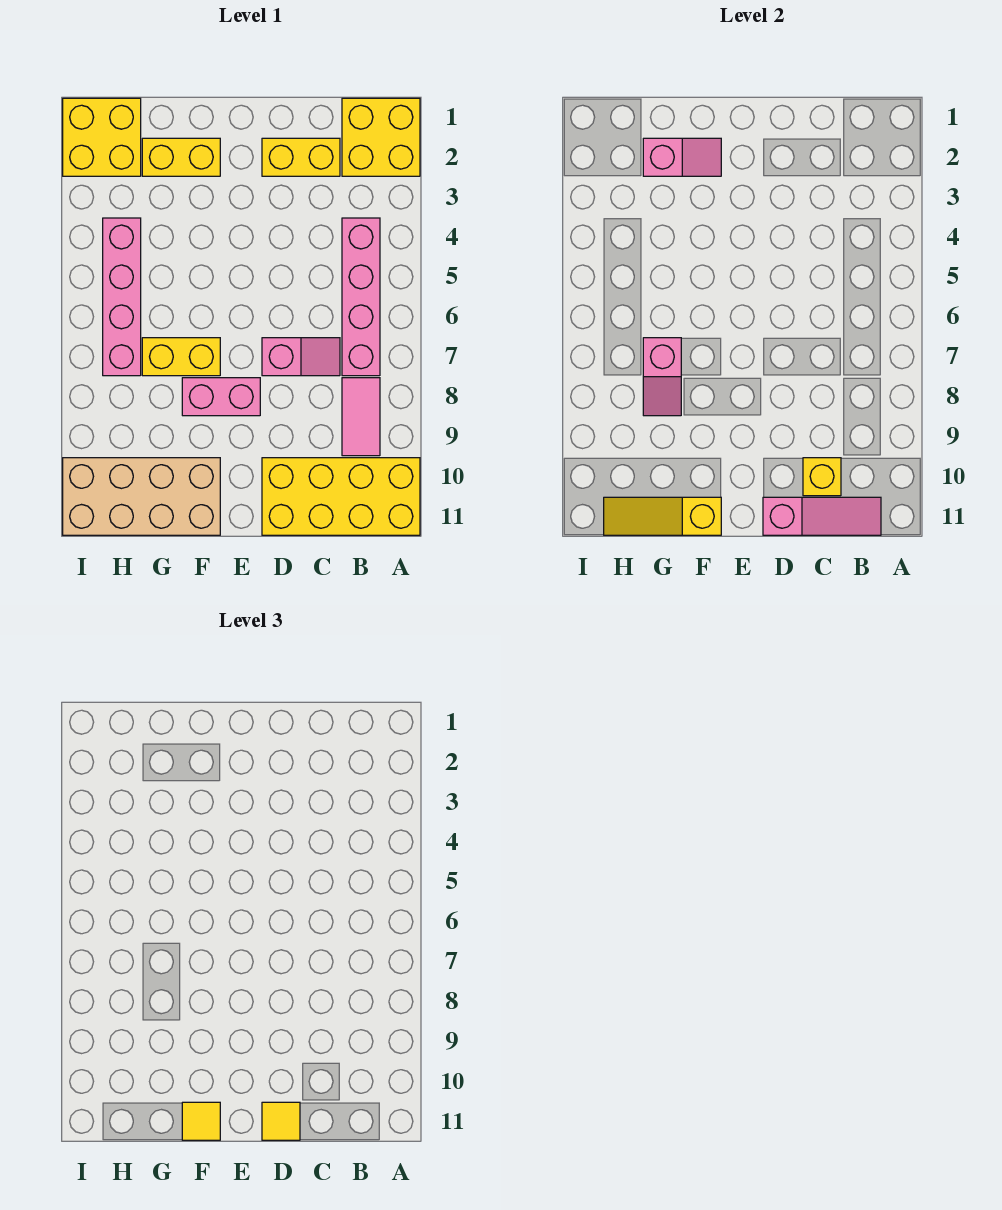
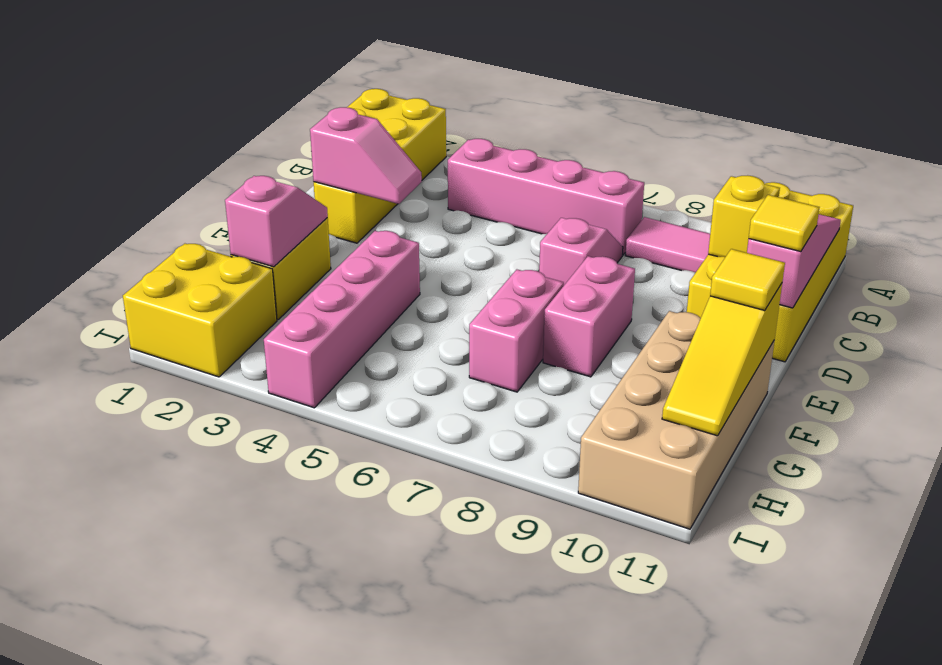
yellow 1x2 brick [142,338,220,376] -> pink 1x2 brick [469,270,564,392]
pink 1x2 slope [643,338,681,416] -> pink 1x2 slope moved to [310,107,422,204]
pink 1x4 brick [103,218,141,376] -> pink 1x4 brick turned to [264,231,420,408]

